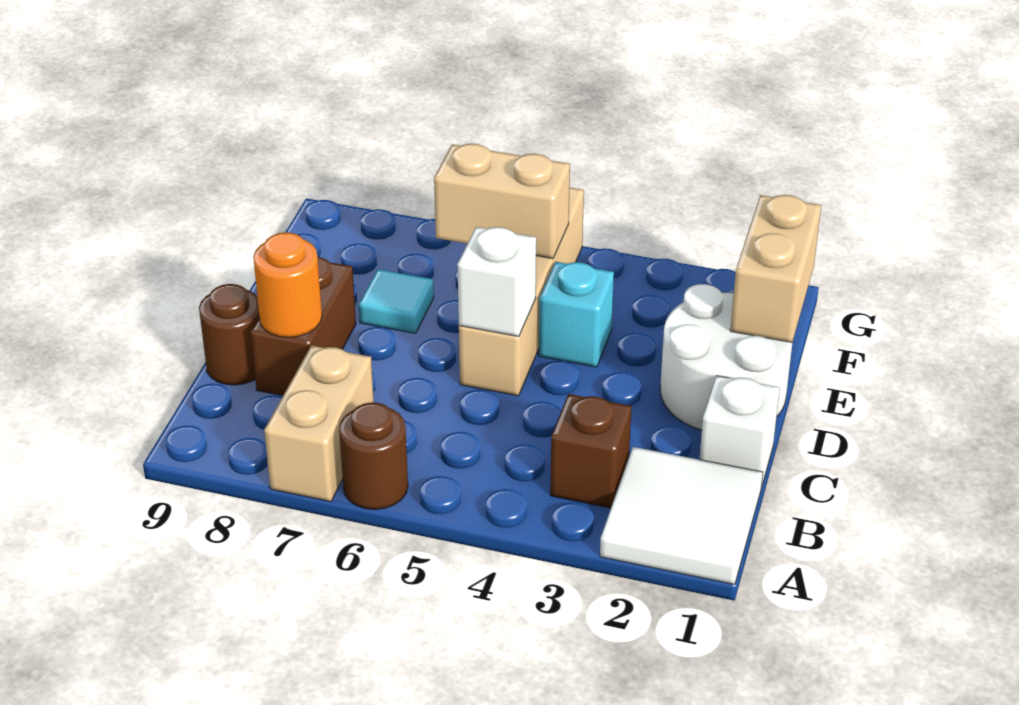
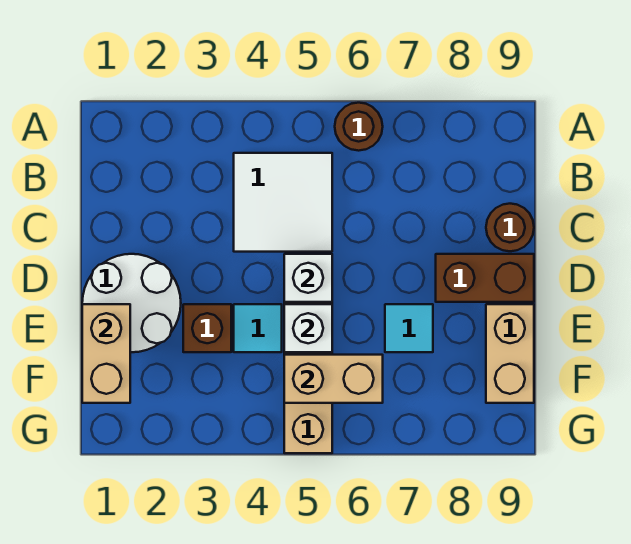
white 2x2 tile [600,447,763,584] -> white 2x2 tile moved to [234,153,332,252]
tan 1x2 brick [264,346,374,502] -> tan 1x2 brick moved to [486,304,534,403]
brown 1x1 brick [550,394,632,508] -> brown 1x1 brick moved to [183,304,231,352]
white 1x1 brick [699,376,780,488] -> white 1x1 brick moved to [284,304,332,352]
brown 1x2 brick [250,257,356,396] -> brown 1x2 brick turned to [436,254,534,302]
orange 1x1 round brick [253,232,322,337] -> none
cyan 1x1 brick [539,262,614,367] -> cyan 1x1 tile [234,304,282,352]

